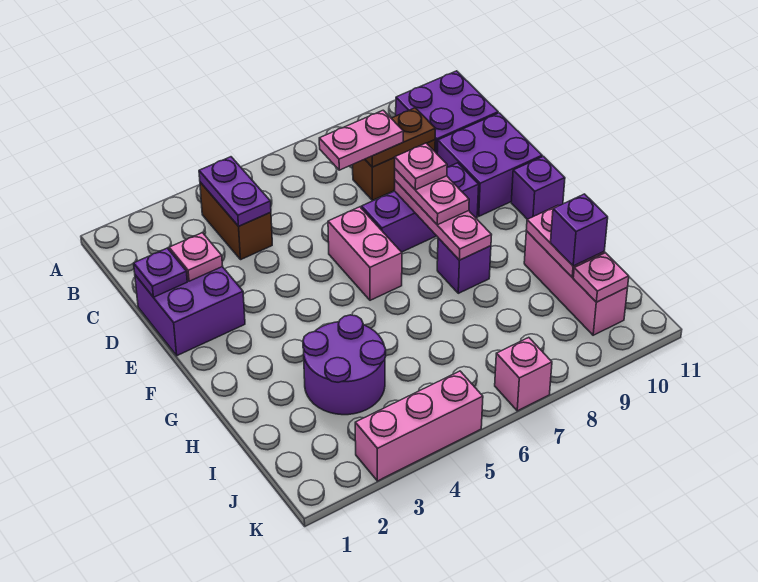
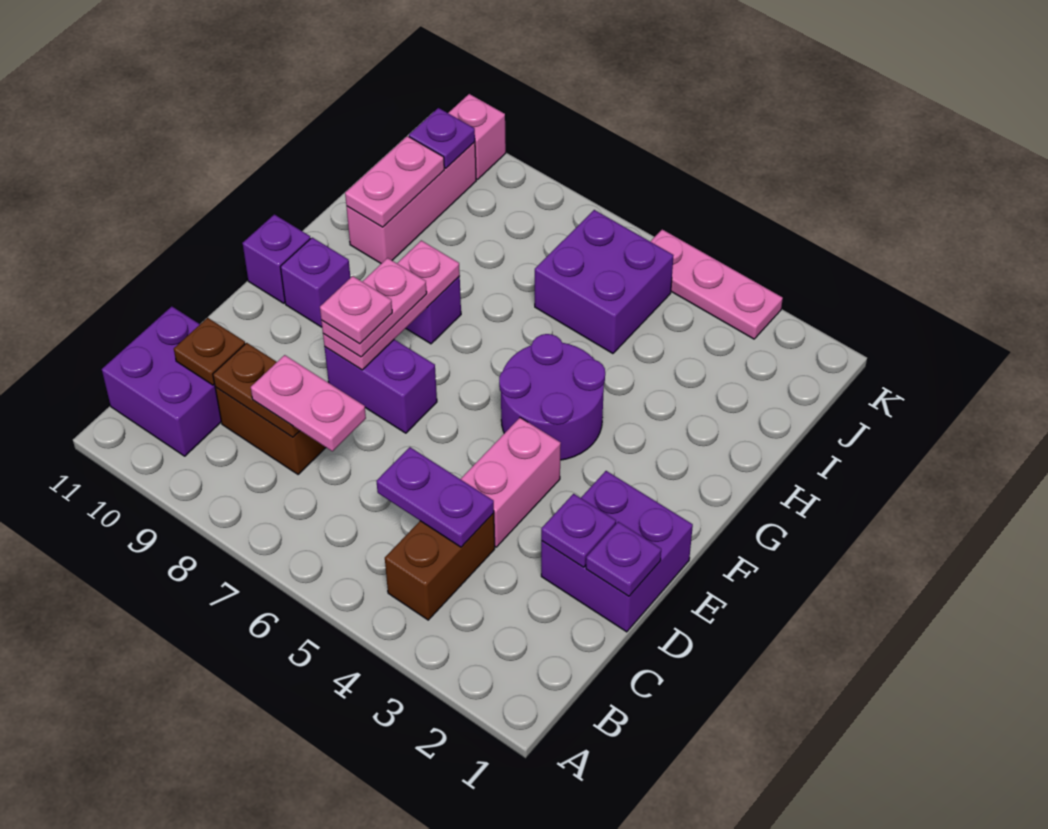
purple 1x2 plate [199,157,271,226] -> purple 1x2 plate turned to [377,447,494,547]
none -> brown 1x1 plate [174,318,245,385]
pink 1x1 plate [169,233,223,281] -> purple 1x1 plate [541,494,616,567]
purple 2x2 brick [437,113,542,216] -> purple 2x2 brick moved to [535,210,674,354]
pink 1x2 brick [328,207,402,300] -> pink 1x2 brick moved to [461,418,561,547]
purple 1x3 brick [361,163,479,252] -> purple 1x2 brick [324,340,437,433]
purple 2x2 round brick [303,315,386,415] -> purple 2x2 round brick moved to [499,334,605,460]
purple 1x1 brick [551,194,608,266] -> purple 1x1 brick moved to [281,238,350,327]
pink 1x1 plate [573,253,629,302] -> purple 1x1 plate [409,108,475,168]
pink 1x3 brick [355,371,483,481] -> pink 1x3 plate [650,229,783,339]
pink 1x1 brick [495,338,552,411] -> pink 1x1 brick moved to [449,94,506,180]

